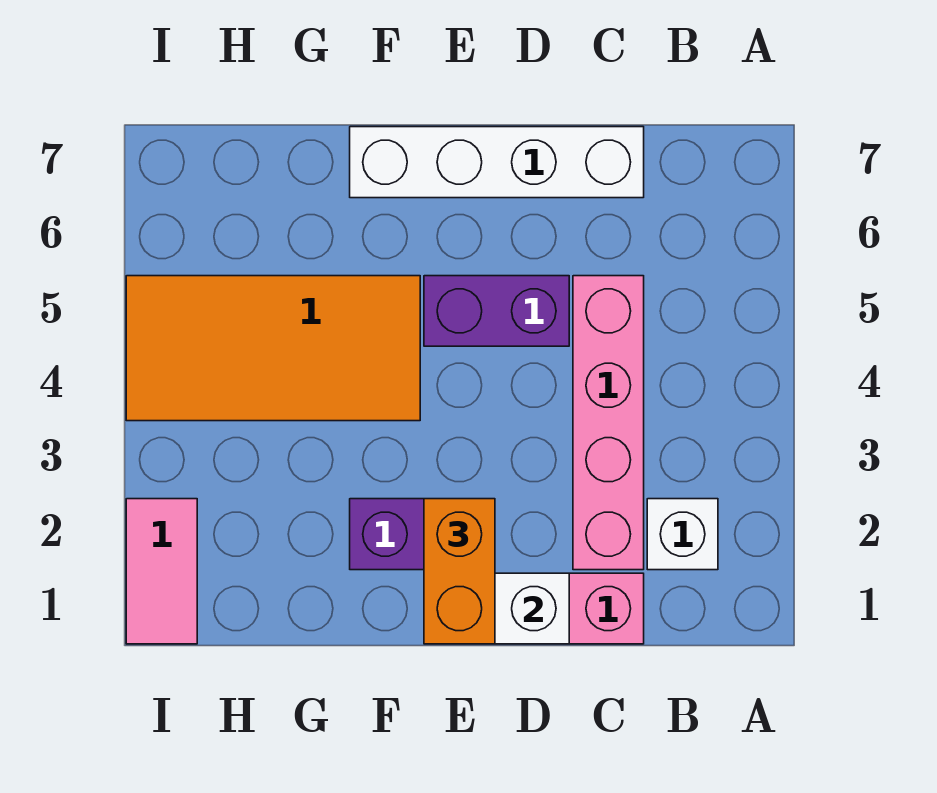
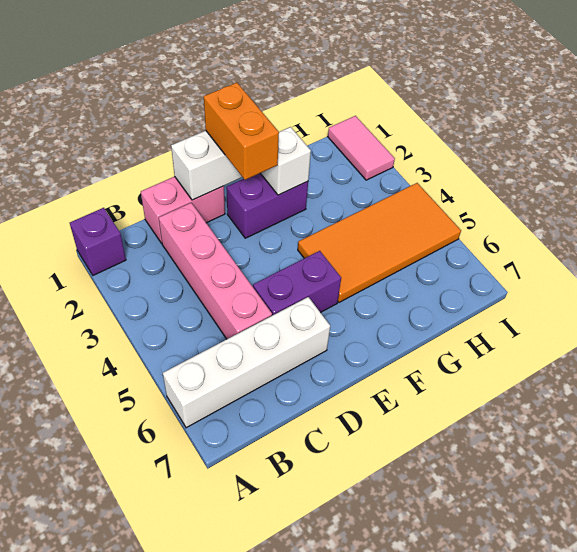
none -> purple 1x1 brick [70,208,126,275]
white 1x1 brick [647,499,718,570] -> white 1x1 brick moved to [261,127,311,195]
white 1x4 brick [350,127,644,198] -> white 1x4 brick moved to [163,297,330,428]

